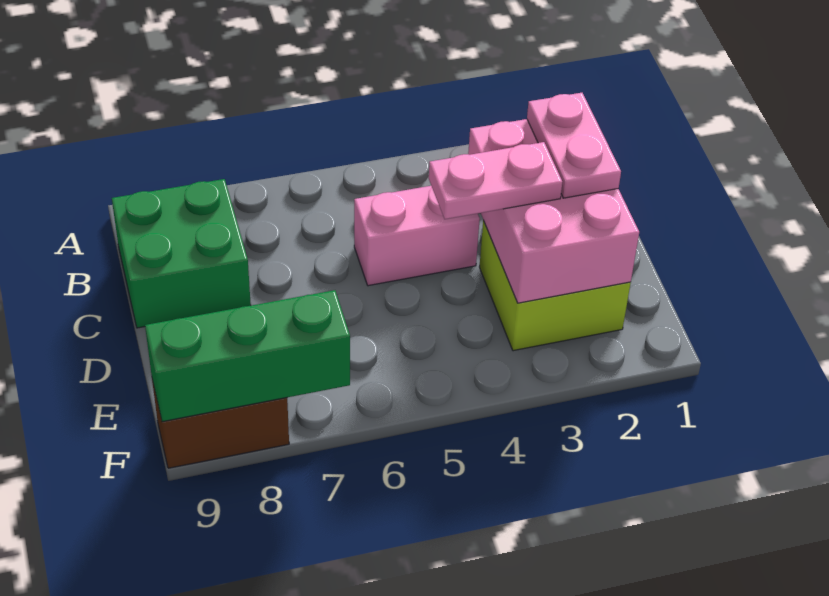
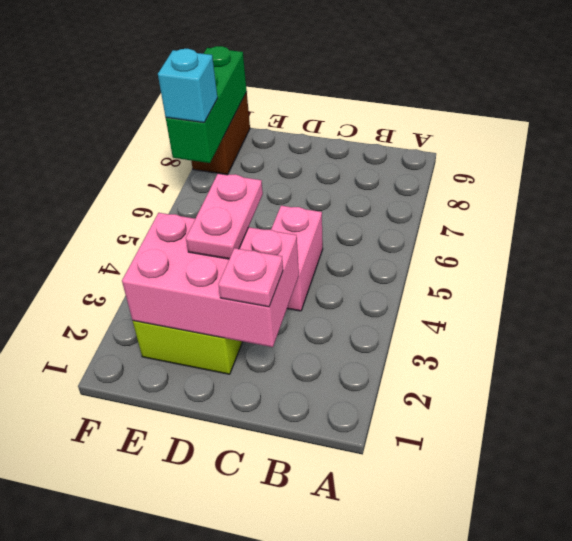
green 2x2 brick [112,179,251,328] -> none
pink 1x2 plate [527,93,621,198] -> pink 1x1 plate [218,248,283,307]
none -> cyan 1x1 brick [158,49,218,123]

